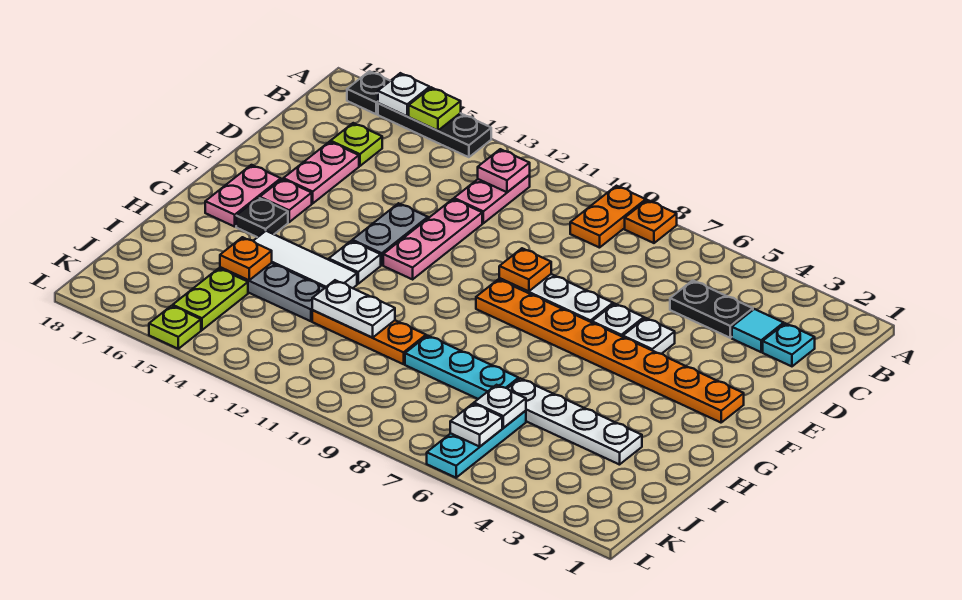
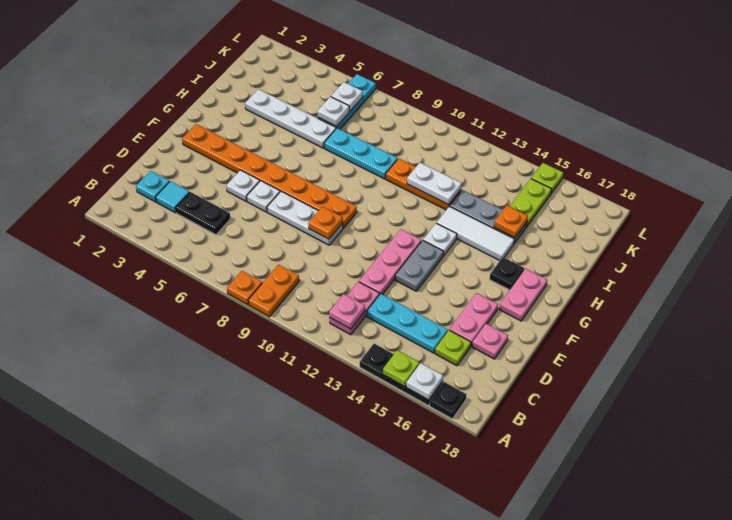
none -> cyan 1x3 plate [367,294,448,353]
pink 1x1 plate [260,179,312,222] -> pink 1x1 plate moved to [472,324,508,359]

